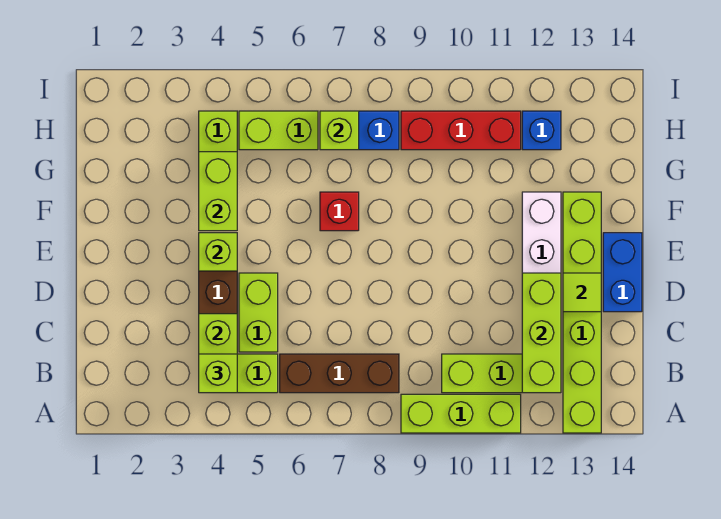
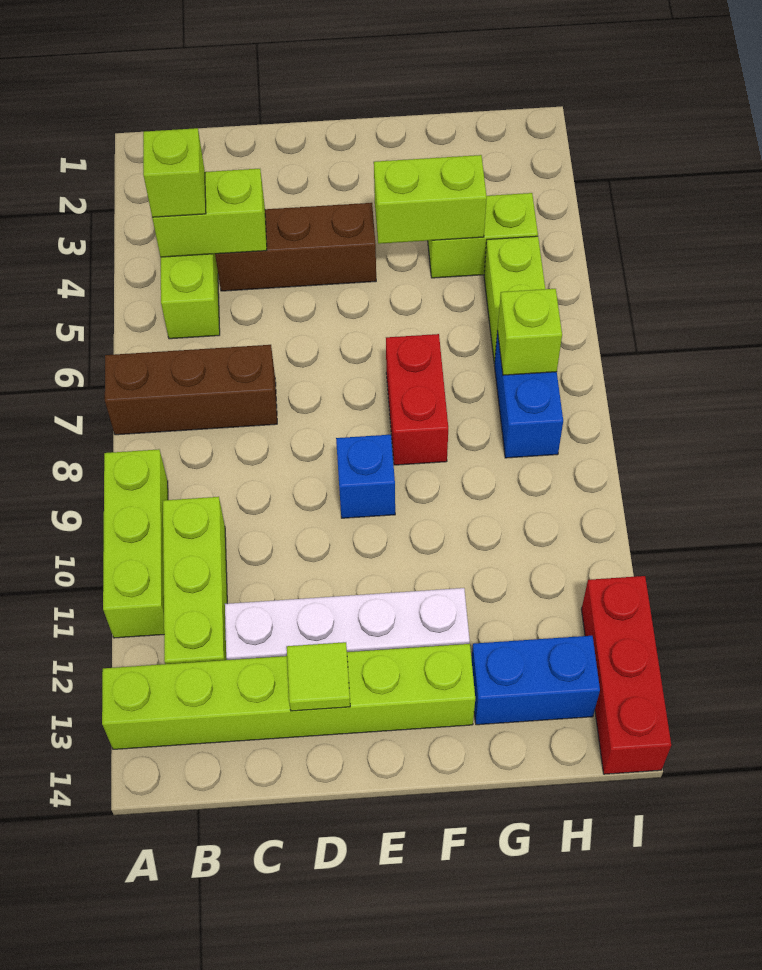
brown 1x3 brick [280,354,399,393] -> brown 1x3 brick turned to [105,345,277,435]
lime 1x3 brick [522,273,561,393] -> none
lime 1x2 brick [239,273,278,352] -> none
blue 1x2 brick [603,233,642,312] -> blue 1x2 brick moved to [472,636,600,725]
lime 1x1 brick [199,233,237,271] -> none
red 1x1 brick [320,192,359,231] -> red 1x2 brick [386,334,448,465]
red 1x3 brick [401,111,521,150] -> red 1x3 brick moved to [581,576,671,774]
blue 1x1 brick [522,111,561,150] -> blue 1x1 brick moved to [336,435,395,518]

